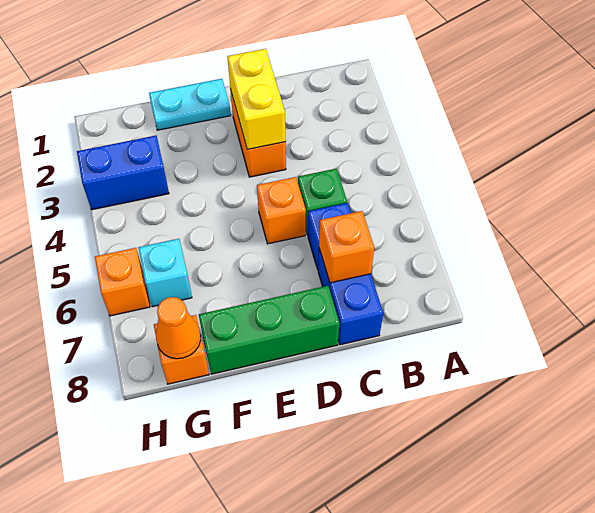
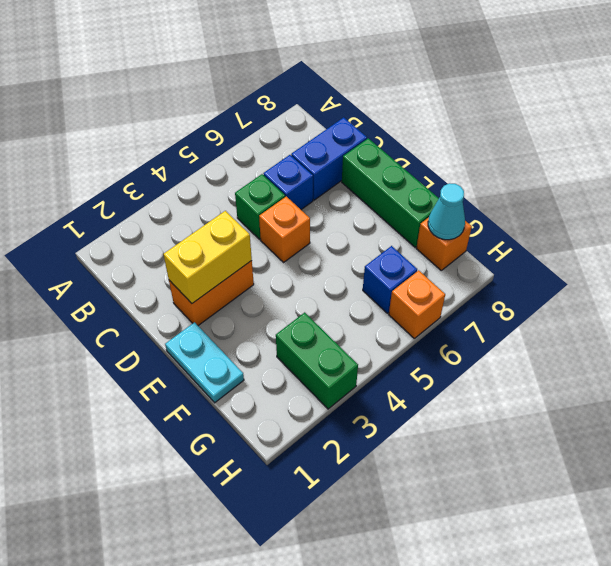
orange 1x1 brick [319,211,374,283] -> none
blue 1x2 brick [77,136,169,210] -> green 1x2 brick [276,312,358,409]
cyan 1x1 brick [138,239,192,307] -> blue 1x1 brick [363,246,417,313]
orange 1x1 cone [156,297,201,359] -> cyan 1x1 cone [428,183,465,240]

